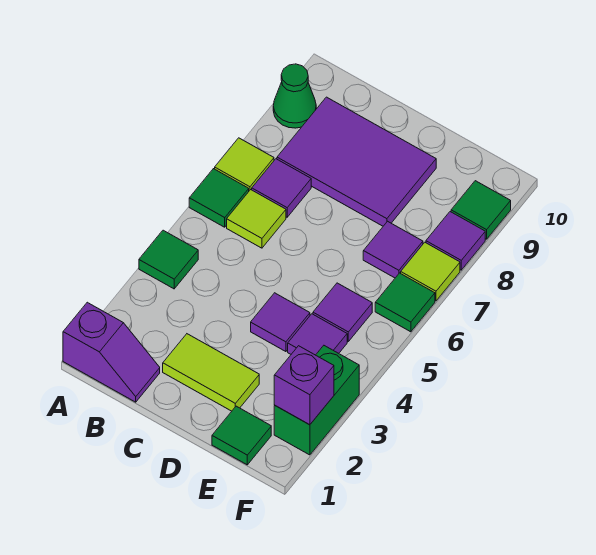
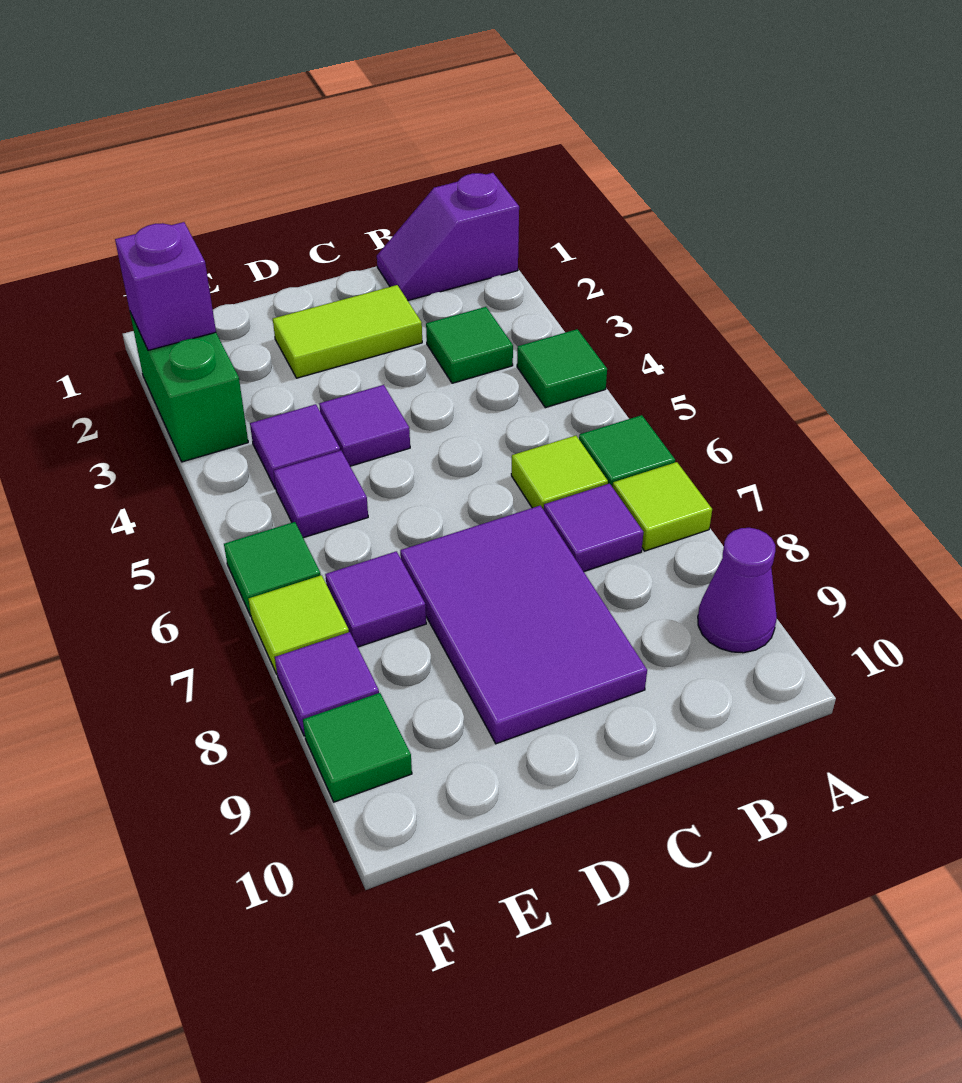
green 1x1 cone [273,64,316,128] -> purple 1x1 cone [698,528,777,653]
purple 2x3 tile [277,97,436,226] -> purple 2x3 tile turned to [400,506,647,744]
green 1x1 tile [212,406,271,465] -> green 1x1 tile moved to [426,307,513,383]

